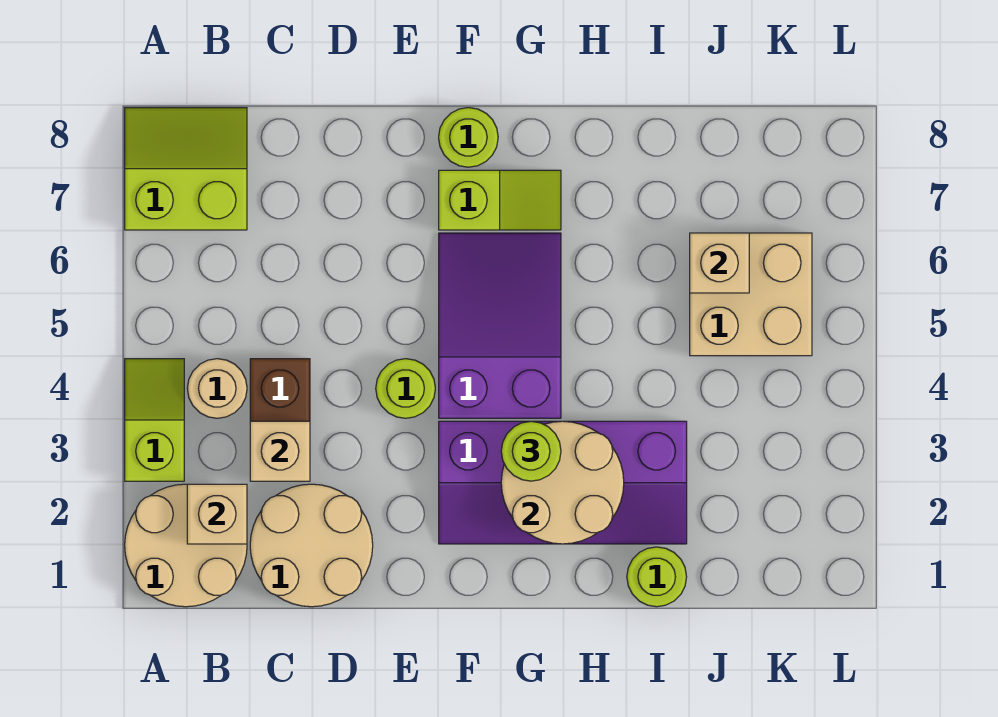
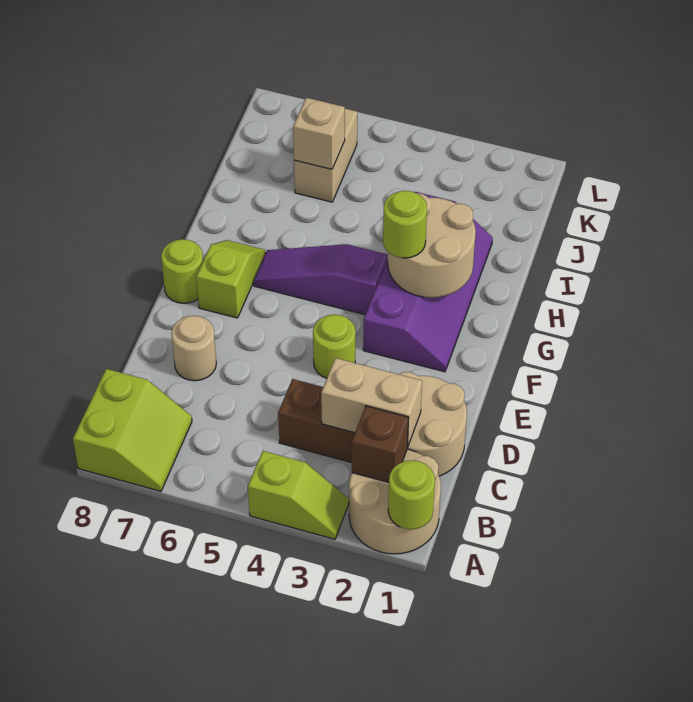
lime 1x2 slope [125,359,184,481] -> lime 1x2 slope turned to [248,451,349,539]
lime 2x2 slope [125,108,247,230] -> lime 2x2 slope turned to [73,369,192,491]
tan 1x1 brick [187,484,247,544] -> brown 1x1 brick [352,406,409,482]
tan 1x1 round brick [187,359,247,418] -> tan 1x1 round brick moved to [171,316,216,381]
tan 1x1 brick [250,421,310,481] -> tan 1x2 brick [321,358,422,447]
purple 2x3 slope [439,233,561,418] -> purple 1x3 slope [254,244,387,315]
lime 1x1 round brick [627,547,687,607] -> lime 1x1 round brick moved to [388,460,435,530]
tan 2x2 brick [690,233,812,356] -> tan 1x2 brick [294,109,357,202]

